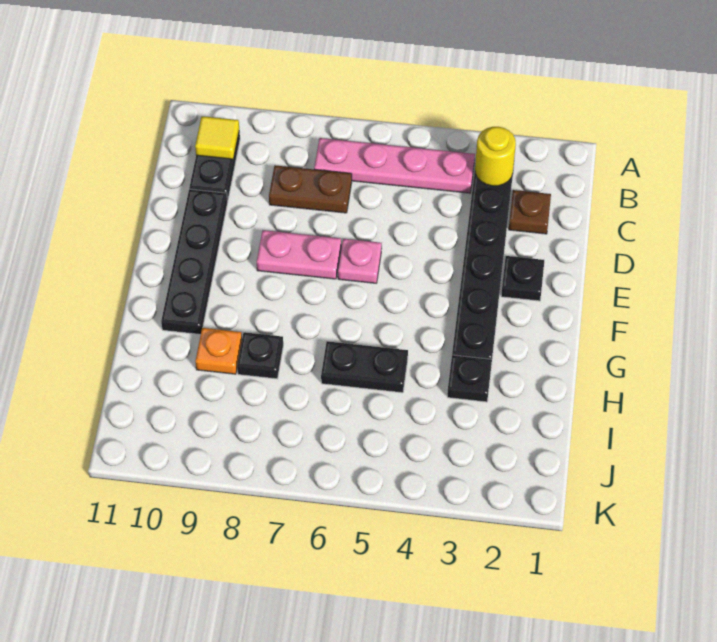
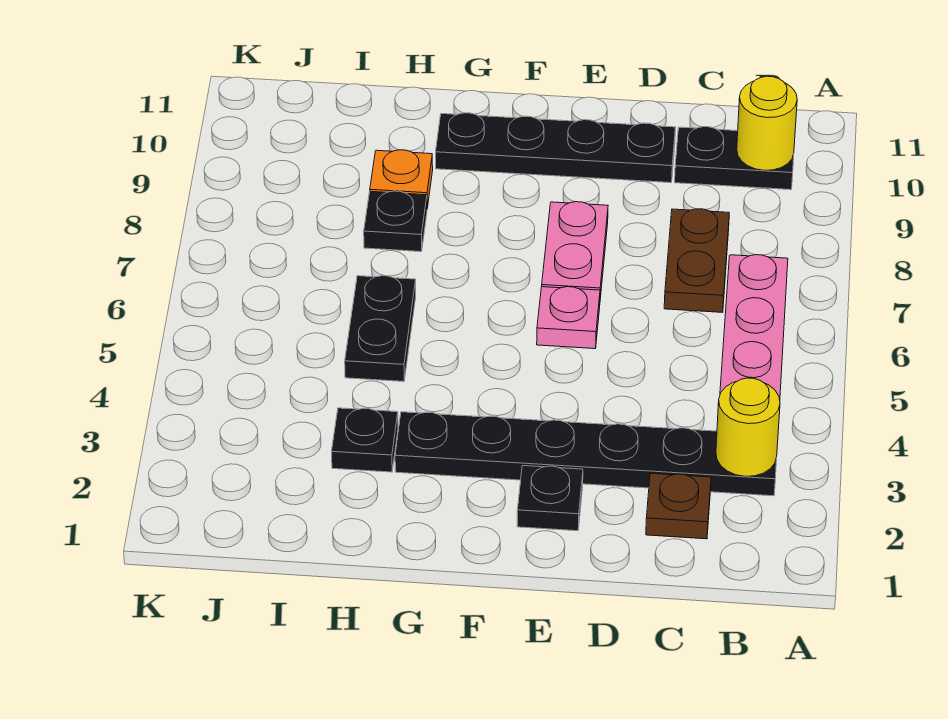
yellow 1x1 tile [195,116,239,159] -> yellow 1x1 round brick [737,76,797,170]

